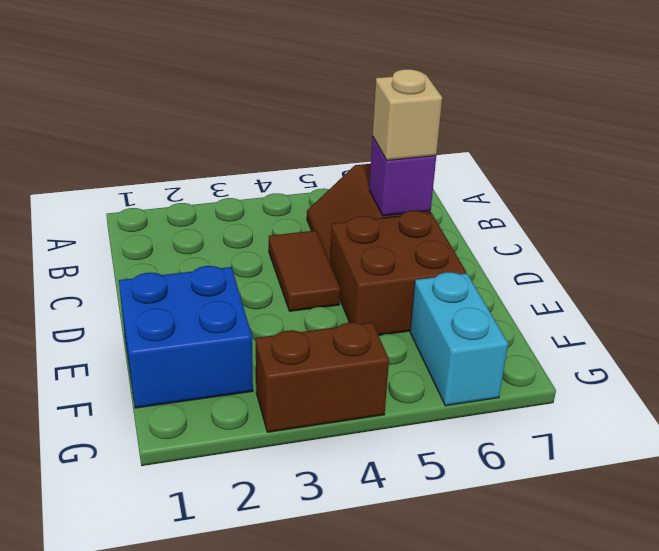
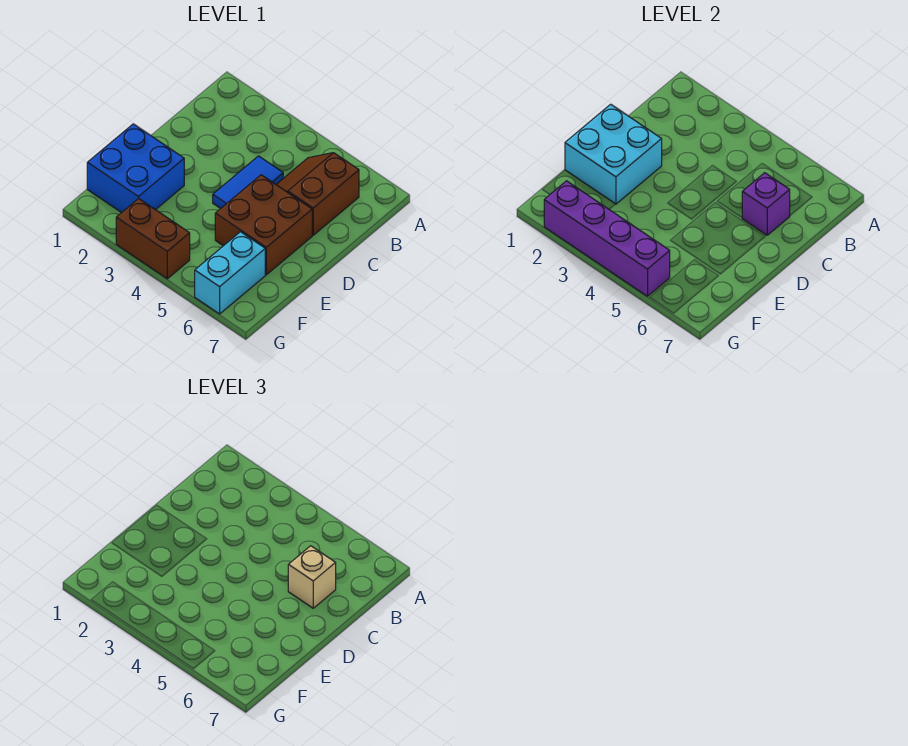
brown 1x2 tile [269,230,340,311] -> blue 1x2 tile [213,156,283,209]
none -> cyan 2x2 brick [565,104,662,204]
none -> purple 1x4 brick [544,181,670,296]

